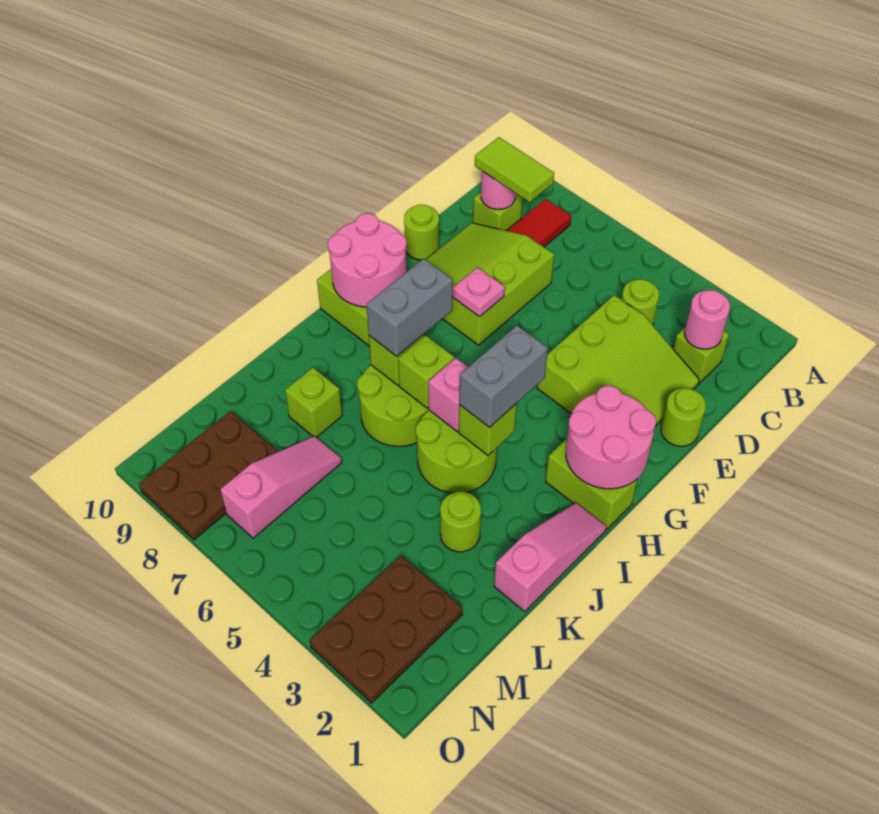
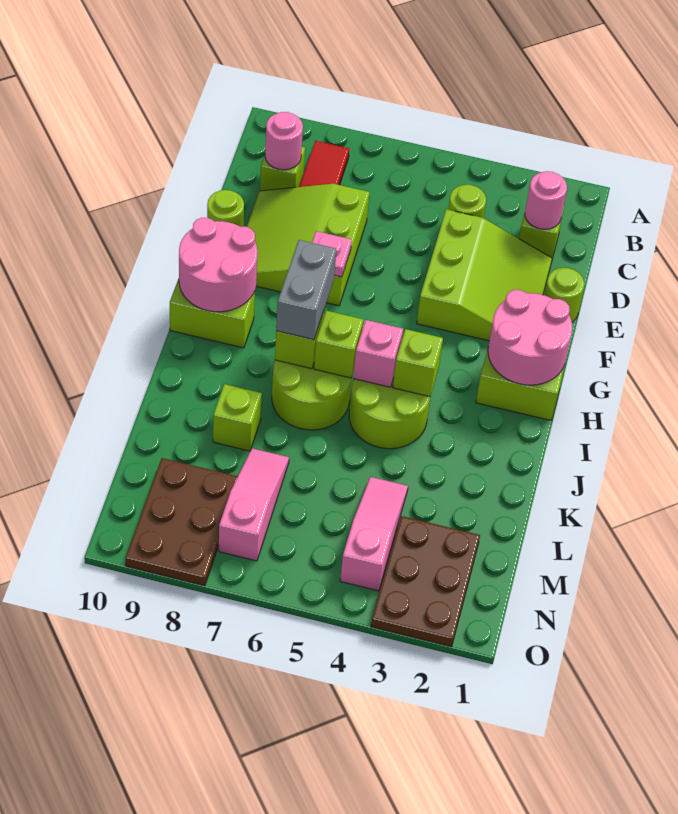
lime 1x2 tile [475,137,554,202] -> none
grey 1x2 brick [459,326,548,428] -> none
pink 1x3 slope [494,503,607,612] -> pink 1x3 slope moved to [340,477,408,591]
lime 1x1 round brick [440,492,481,552] -> none

